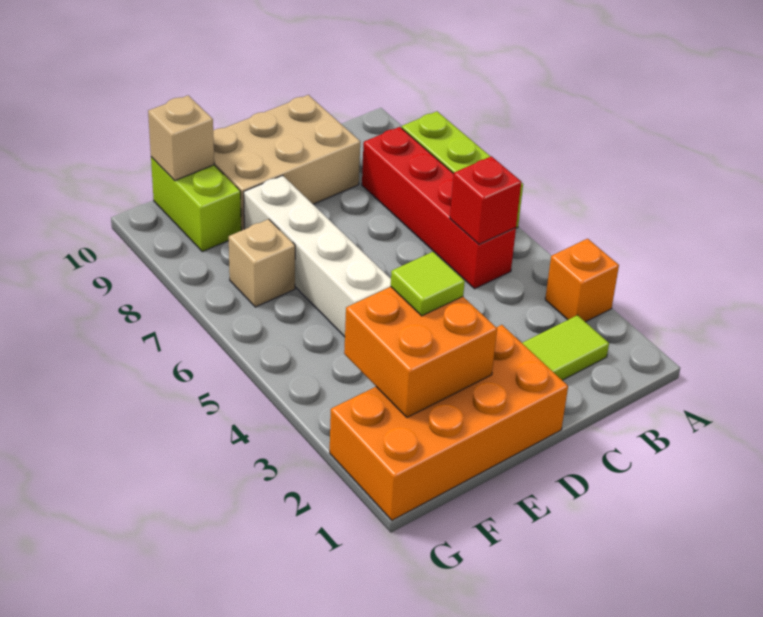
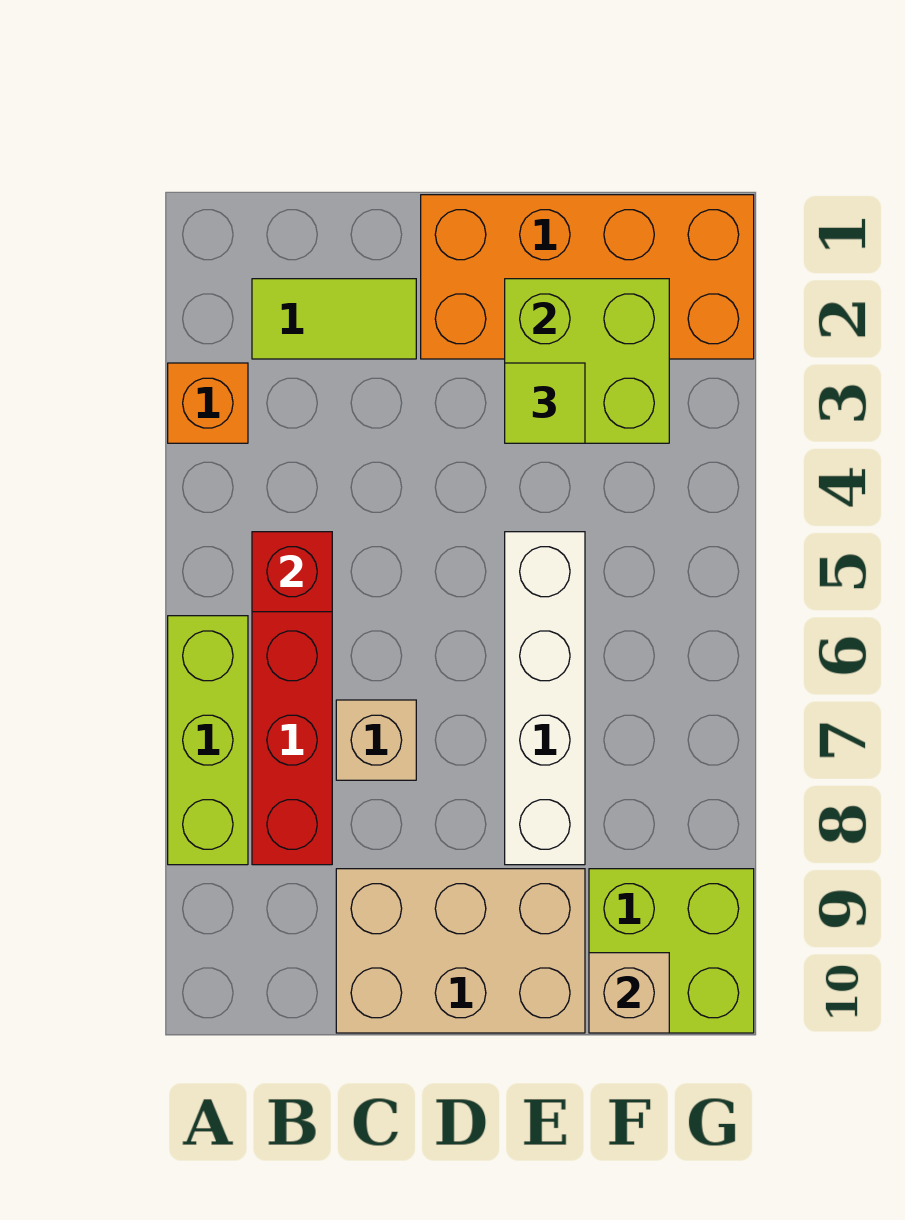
orange 2x2 brick [344,287,497,417] -> lime 2x2 brick [505,279,669,443]
tan 1x1 brick [229,219,295,307] -> tan 1x1 brick moved to [336,700,416,780]
lime 1x2 brick [151,157,241,252] -> lime 2x2 brick [589,869,754,1033]

